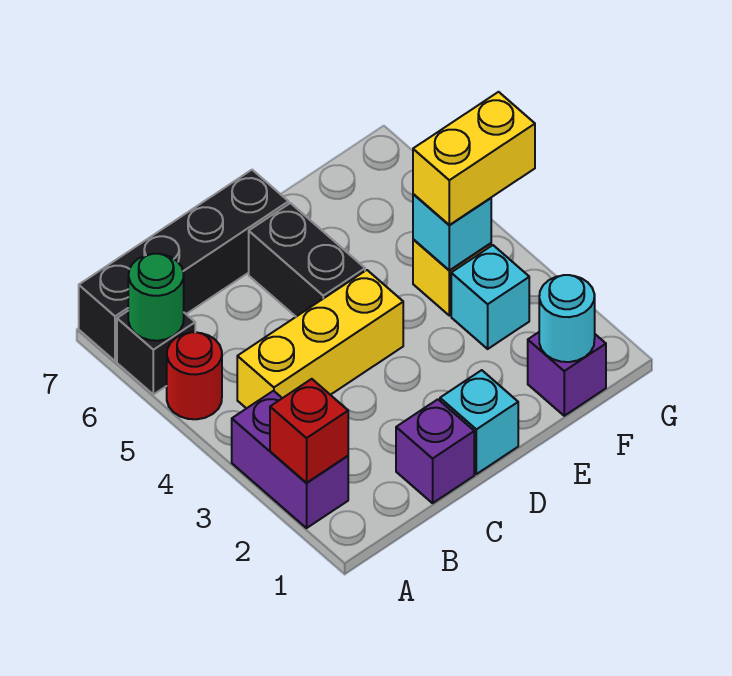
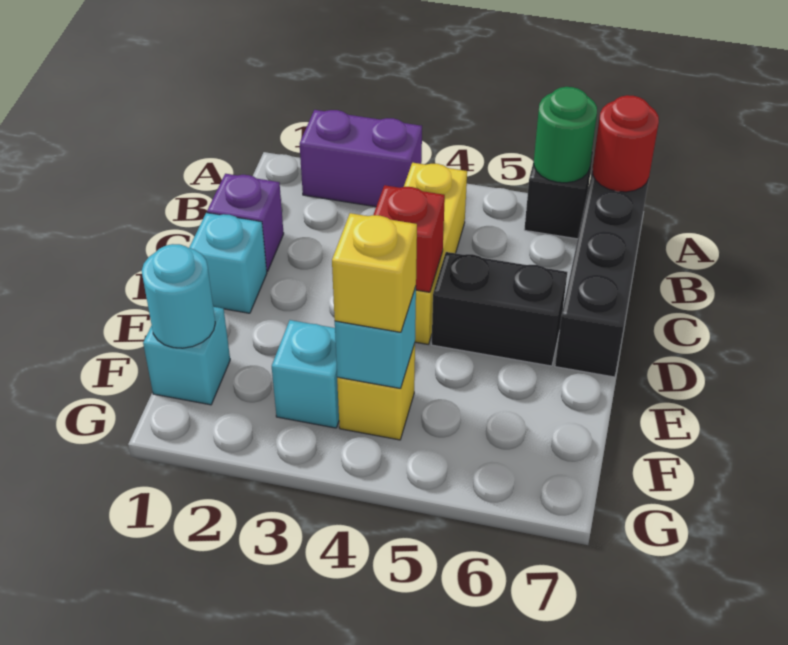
red 1x1 brick [270,379,348,483] -> red 1x1 brick moved to [374,185,445,292]
red 1x1 round brick [167,332,222,419] -> red 1x1 round brick moved to [593,95,659,192]
purple 1x1 brick [528,332,606,416] -> cyan 1x1 brick [143,307,230,405]
yellow 1x2 brick [413,92,535,225] -> yellow 1x1 brick [332,213,417,332]

